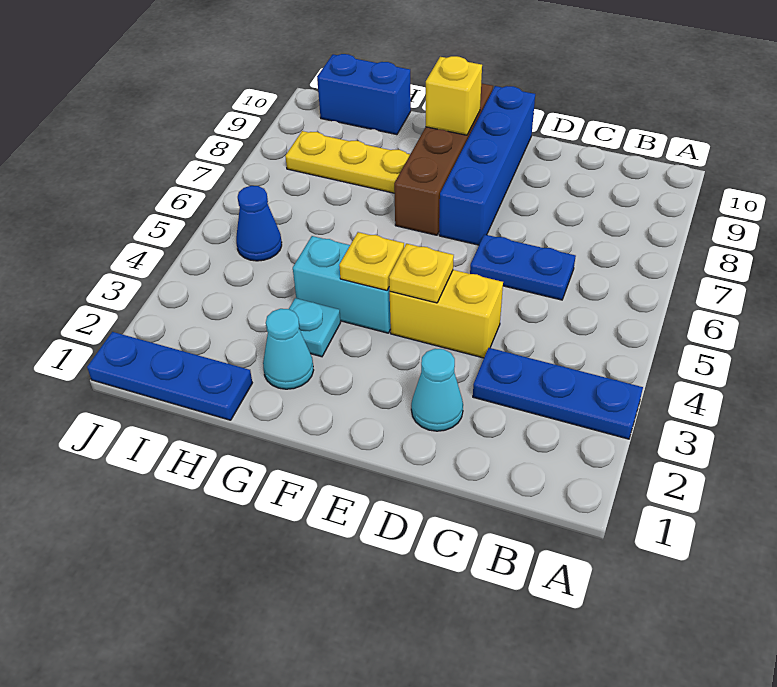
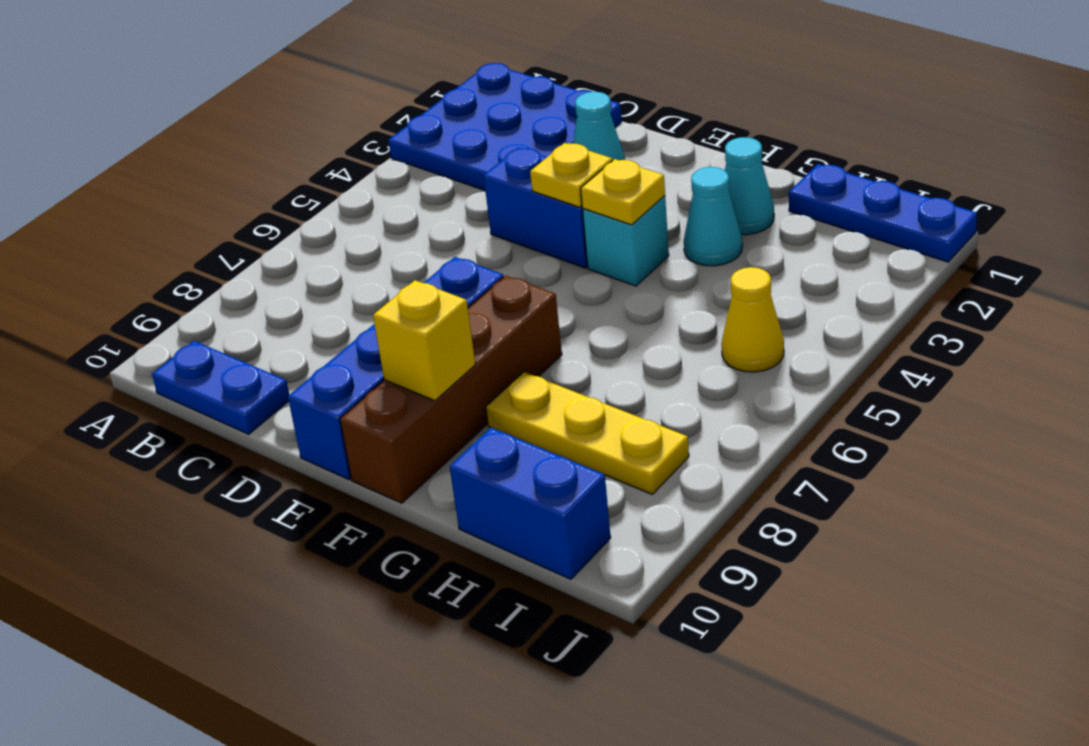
blue 1x3 plate [473,348,643,439] -> blue 3x3 plate [388,63,622,190]
blue 1x2 plate [470,234,576,300] -> blue 1x2 plate moved to [152,341,289,434]
yellow 1x2 brick [390,270,503,358] -> blue 1x2 brick [484,148,588,268]
cyan 1x2 brick [293,236,391,333] -> cyan 1x1 brick [583,196,669,286]
cyan 1x1 plate [289,298,341,357] -> cyan 1x1 cone [684,167,742,266]
blue 1x1 cone [236,186,282,261] -> yellow 1x1 cone [722,267,784,372]

